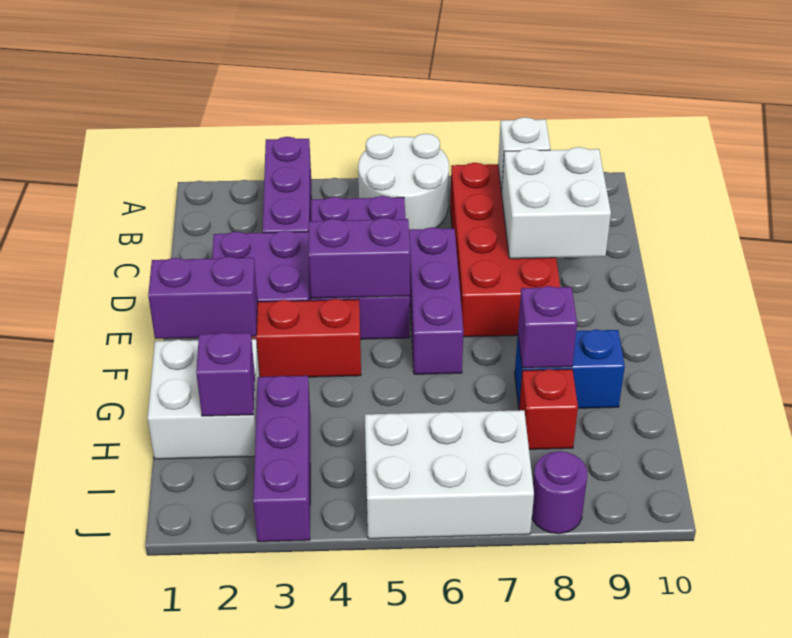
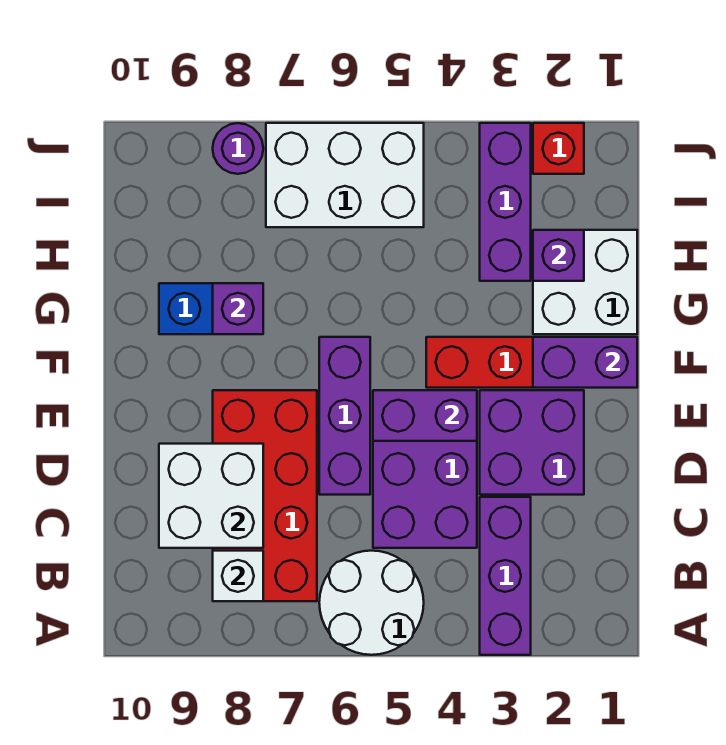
red 1x1 brick [519,369,578,449] -> red 1x1 brick moved to [533,123,584,174]

